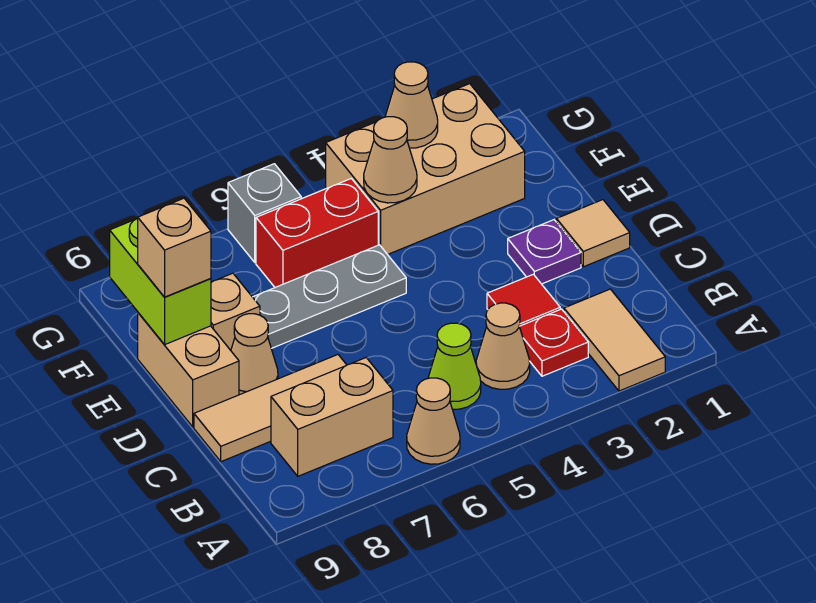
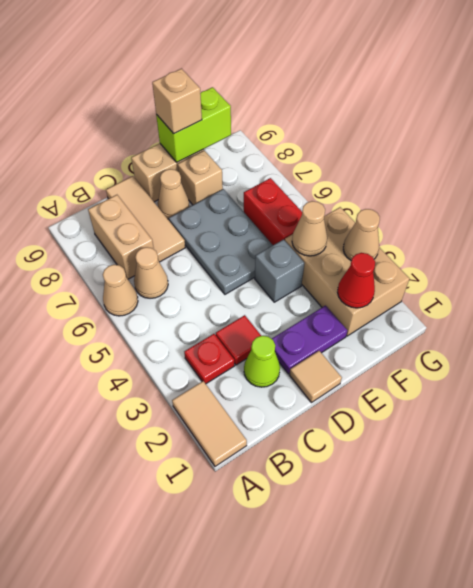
tan 1x2 tile [564,289,665,391] -> tan 1x2 tile turned to [172,381,247,466]
tan 1x1 cone [476,303,530,389] -> tan 1x1 cone moved to [134,247,168,298]
lime 1x1 cone [428,323,481,409] -> lime 1x1 cone moved to [244,336,280,387]
purple 1x1 plate [508,220,581,284] -> purple 1x2 plate [272,306,347,374]
grey 1x3 plate [253,245,406,348] -> grey 2x3 plate [169,189,273,294]
none -> red 1x1 cone [338,253,375,308]
grey 1x1 brick [228,164,302,262] -> grey 1x1 brick moved to [255,239,305,302]

